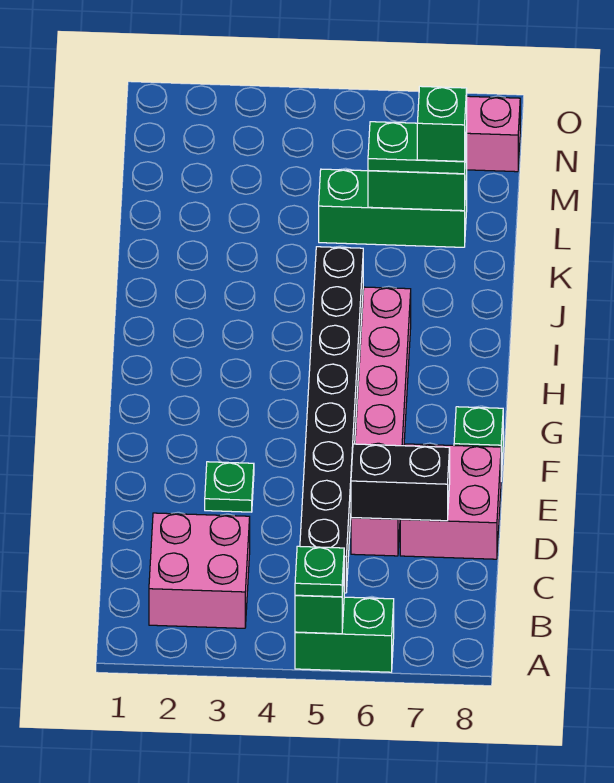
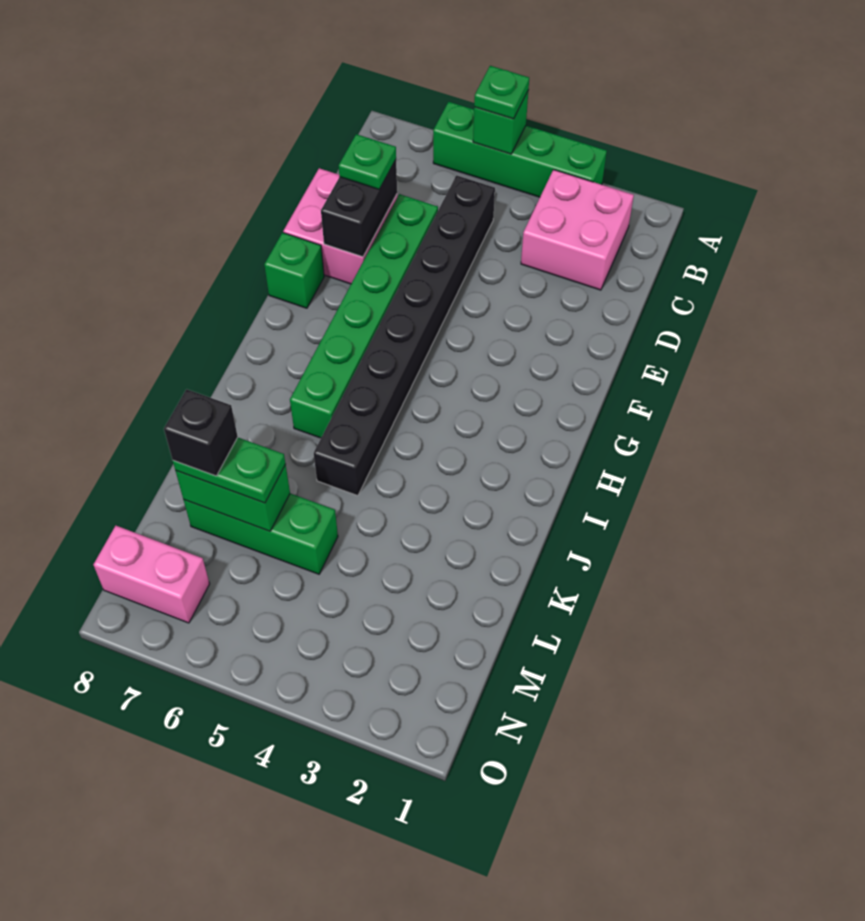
green 1x2 brick [295,597,394,672] -> green 1x4 brick [433,102,607,197]
pink 1x6 brick [351,287,411,556] -> green 1x6 brick [290,194,438,438]
black 1x2 brick [351,444,450,521] -> black 1x2 brick turned to [321,160,397,257]
green 1x1 plate [205,462,254,512] -> green 1x1 plate moved to [339,134,396,189]
green 1x1 brick [417,86,467,161] -> black 1x1 brick [164,389,238,476]

